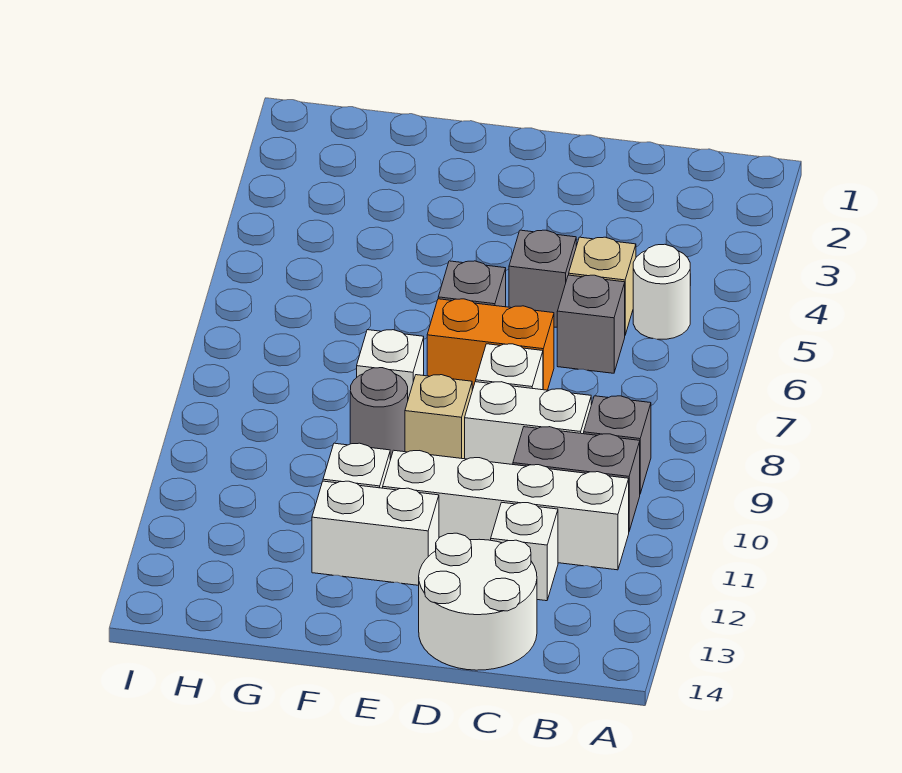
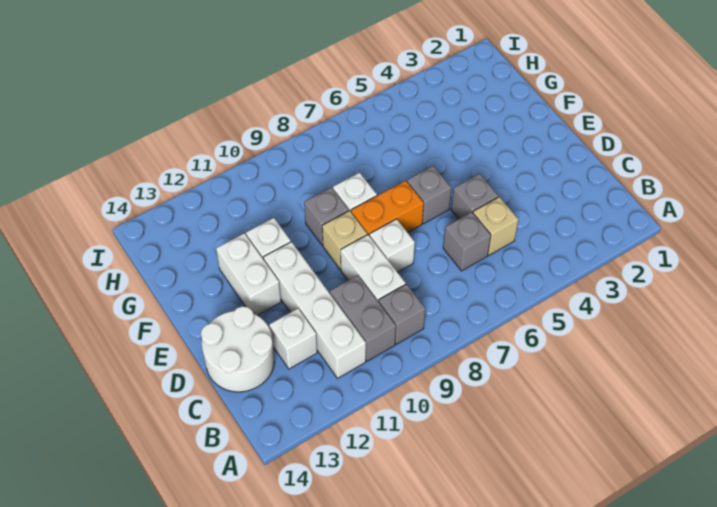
white 1x1 round brick [633,244,690,339] -> none
orange 1x2 brick [427,299,554,390] -> orange 1x2 brick turned to [351,181,424,235]
grey 1x1 round brick [350,368,408,460] -> grey 1x1 brick [304,187,349,246]

